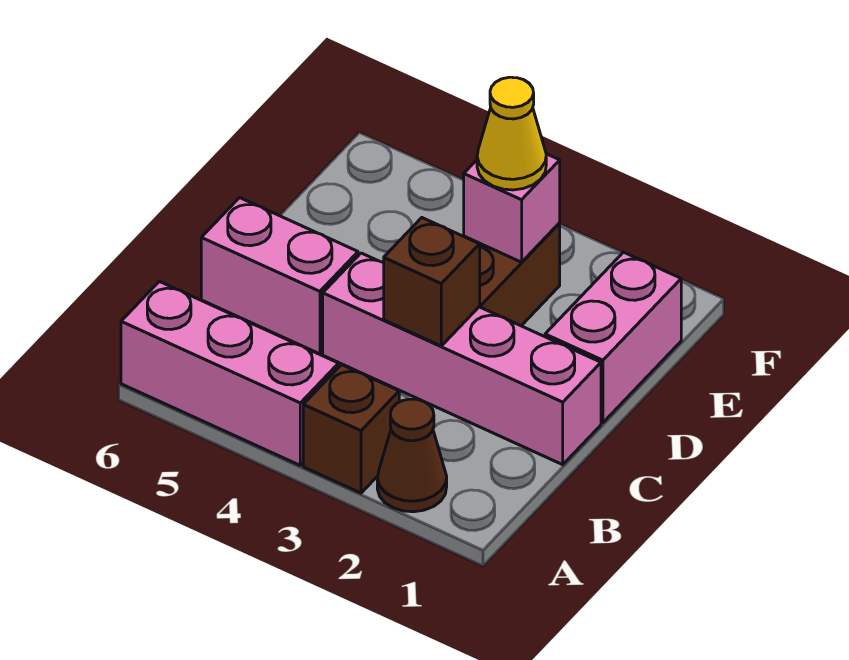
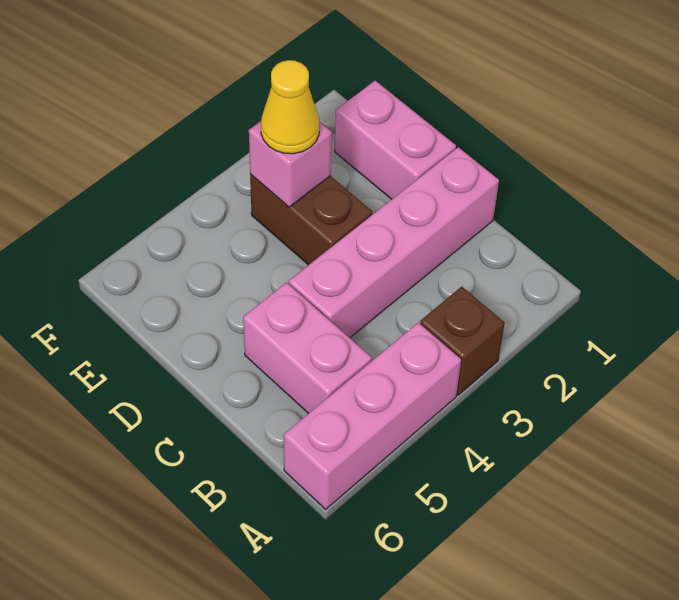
brown 1x1 cone [377,399,447,512] -> none
brown 1x1 brick [384,218,480,346] -> none
pink 1x2 brick [201,198,358,354] -> pink 1x2 brick turned to [243,283,372,414]

